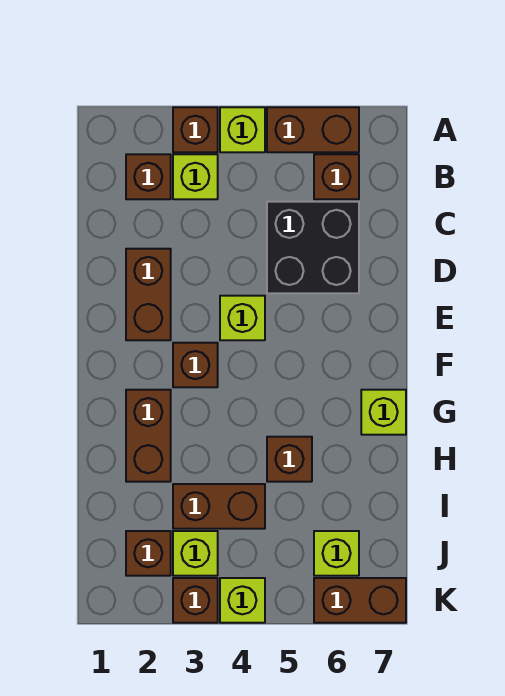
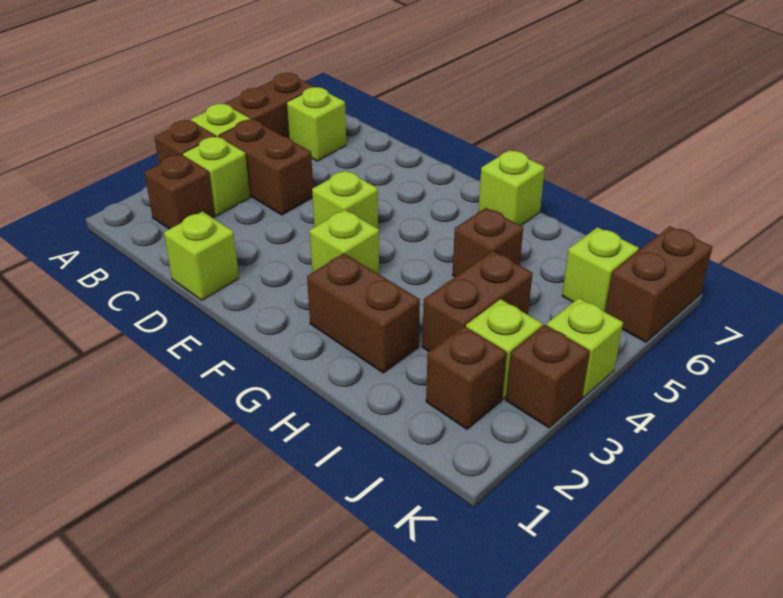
brown 1x1 brick [314,154,359,199] -> lime 1x1 brick [287,87,346,161]
black 2x2 brick [267,202,359,293] -> none
none -> lime 1x1 brick [164,212,239,300]
brown 1x2 brick [126,249,171,340] -> brown 1x2 brick moved to [219,120,313,215]
brown 1x1 brick [173,343,218,387] -> lime 1x1 brick [310,210,379,274]

